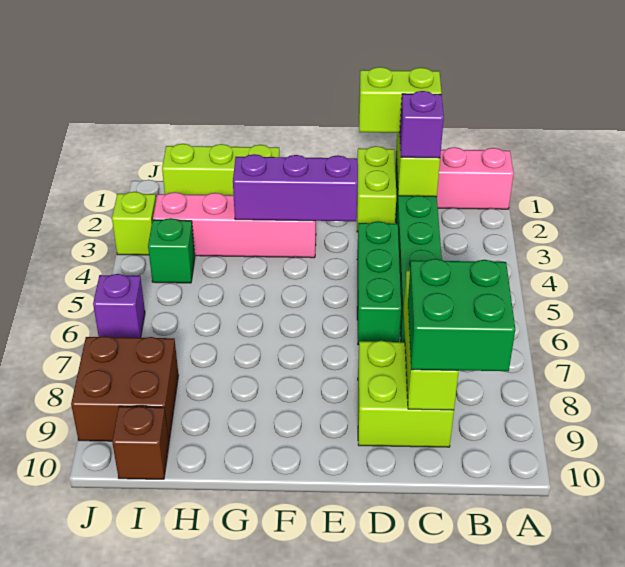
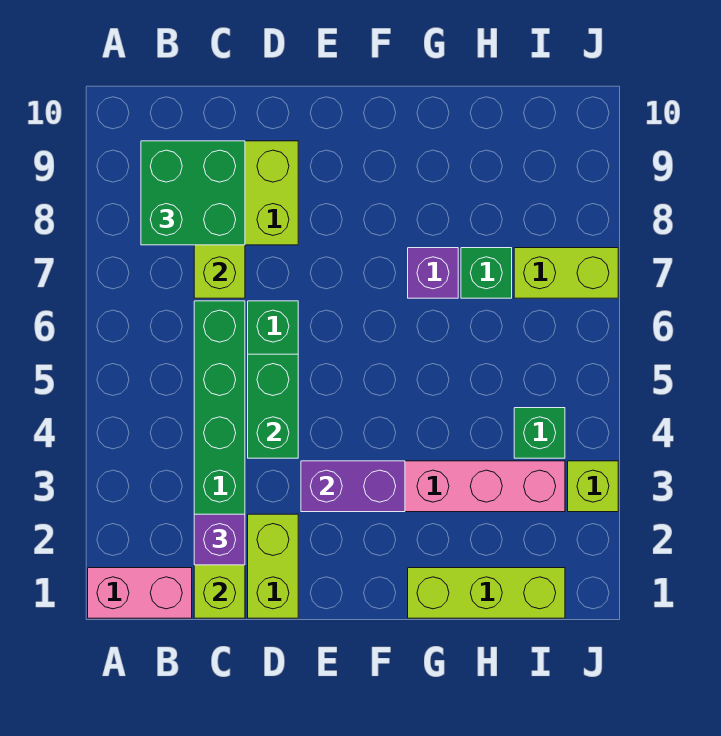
lime 1x2 brick [359,67,442,133] -> lime 1x2 brick moved to [514,248,618,298]
none -> green 1x2 brick [248,354,298,458]
purple 1x3 brick [233,154,358,221] -> purple 1x2 brick [301,461,405,512]
none -> green 1x1 brick [461,248,512,298]
brown 2x2 brick [71,336,178,441] -> none
brown 1x1 brick [112,406,169,479] -> none
purple 1x1 brick [93,274,145,338] -> purple 1x1 brick moved to [408,248,458,298]

